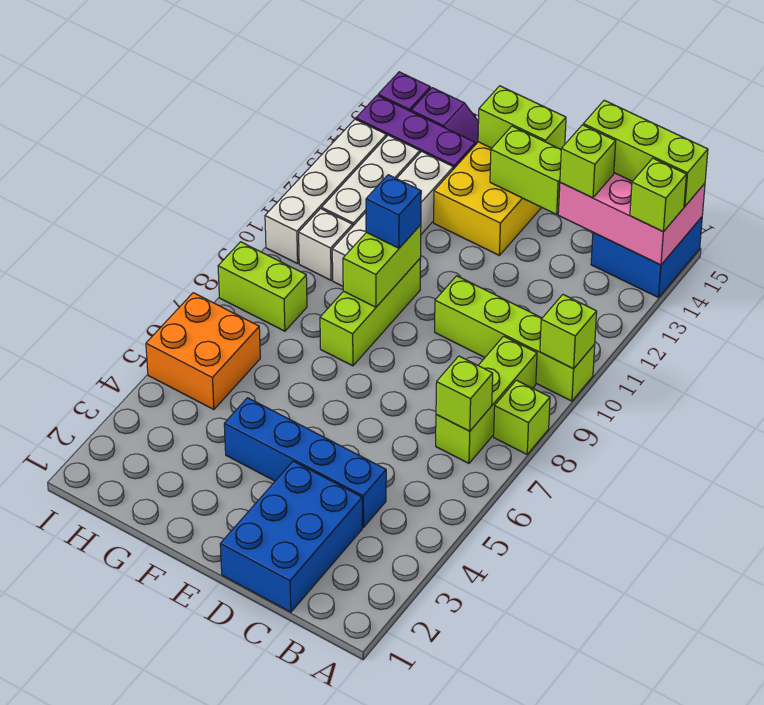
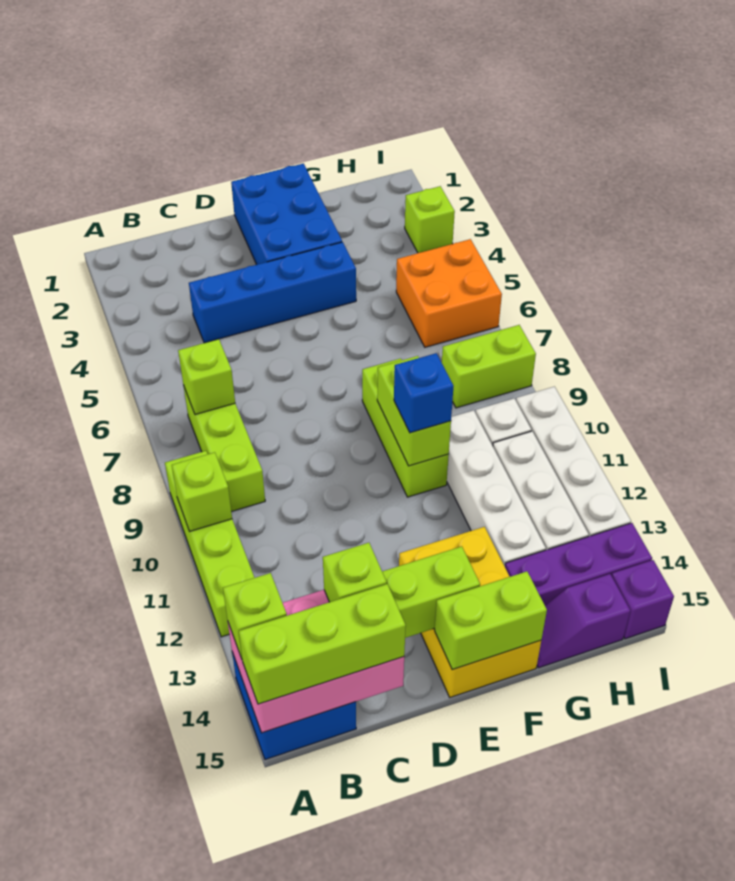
lime 1x1 brick [494,380,550,454] -> lime 1x1 brick moved to [405,186,455,253]
lime 1x4 brick [435,276,595,401] -> lime 1x4 brick turned to [165,451,254,637]
blue 2x3 brick [220,461,362,612] -> blue 2x3 brick moved to [231,164,342,265]

